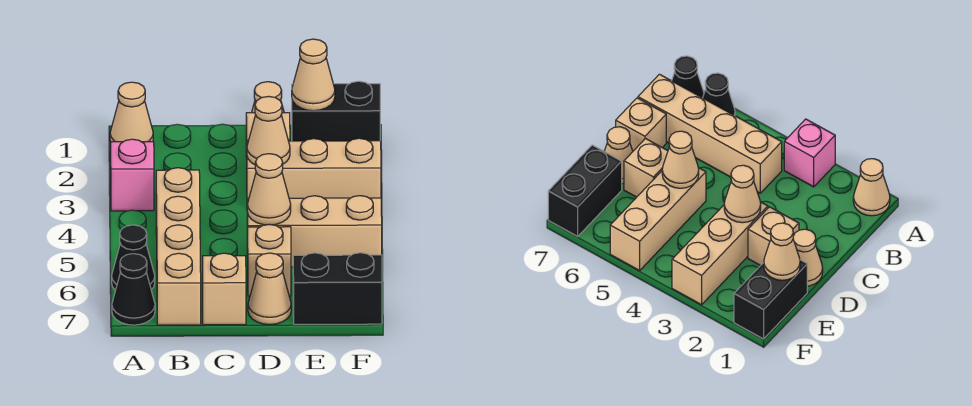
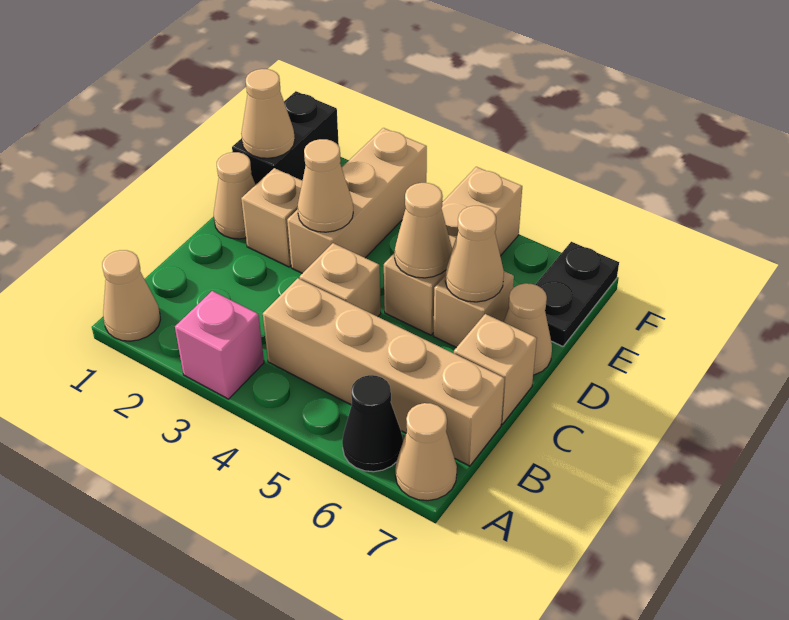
black 1x1 cone [112,254,155,325] -> tan 1x1 cone [395,403,457,501]
none -> tan 1x1 brick [300,243,381,317]
none -> tan 1x1 cone [445,206,504,302]
black 1x2 brick [293,253,382,324] -> black 1x2 plate [535,242,619,346]

